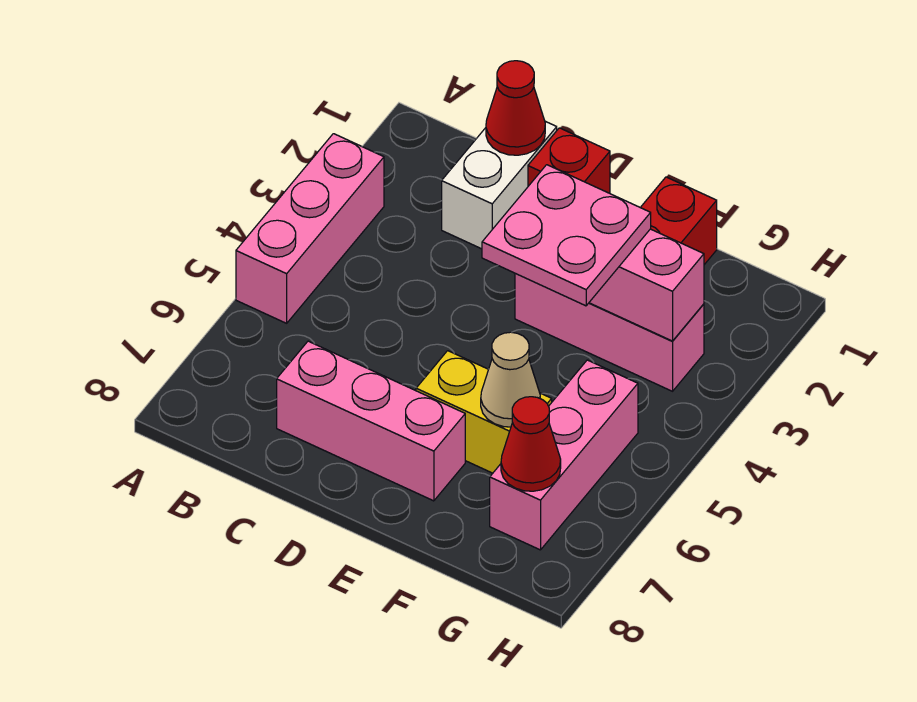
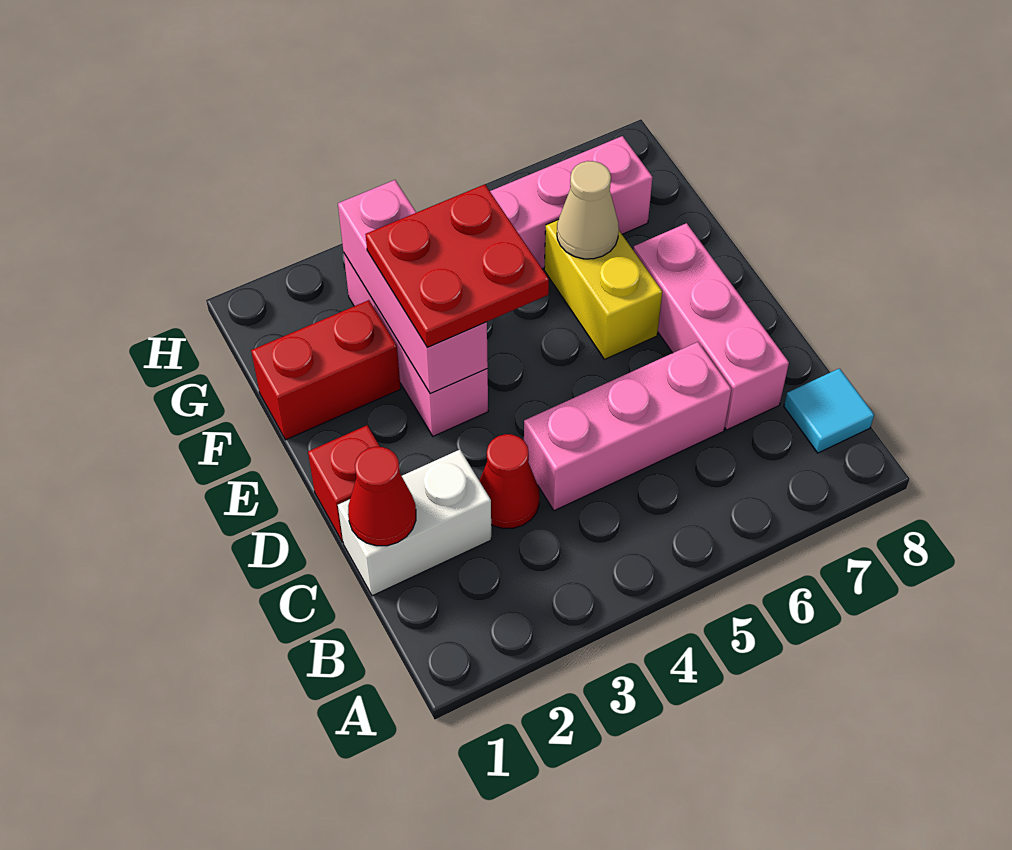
pink 1x3 brick [236,134,384,323] -> pink 1x3 brick moved to [524,342,731,511]
none -> cyan 1x1 tile [784,368,874,453]
pink 2x2 plate [482,165,651,306] -> red 2x2 plate [366,184,549,347]
red 1x1 cone [501,397,561,491] -> red 1x1 cone moved to [479,434,540,529]

